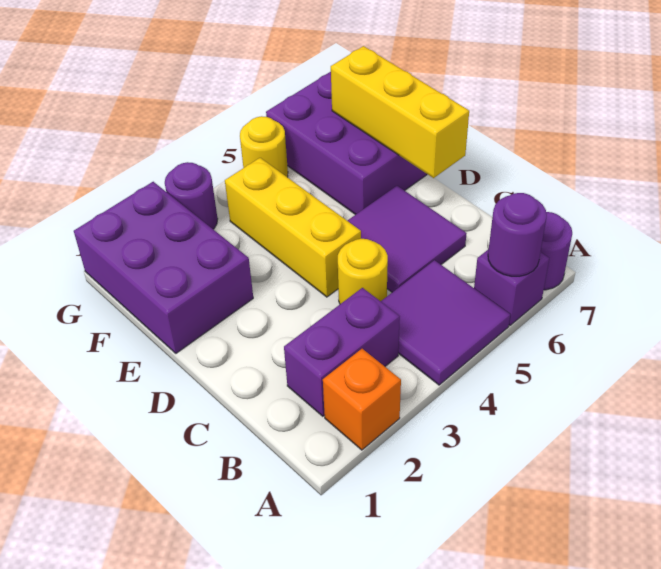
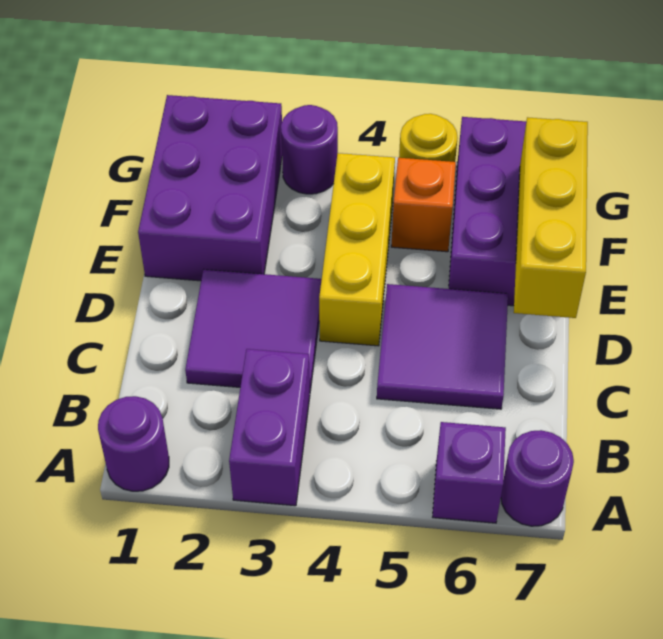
orange 1x1 brick [323,349,401,450] -> orange 1x1 brick moved to [391,158,456,252]
purple 2x2 tile [381,260,510,385] -> purple 2x2 tile moved to [185,269,322,391]
purple 1x1 round brick [488,193,547,276] -> purple 1x1 round brick moved to [98,396,169,491]
purple 1x2 brick [284,288,400,416] -> purple 1x2 brick turned to [229,349,310,506]
yellow 1x1 round brick [338,239,388,304] -> none

